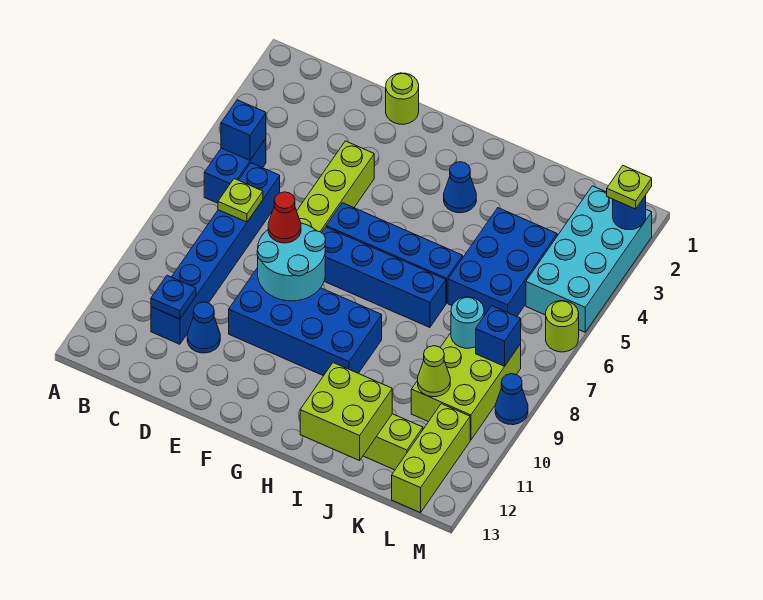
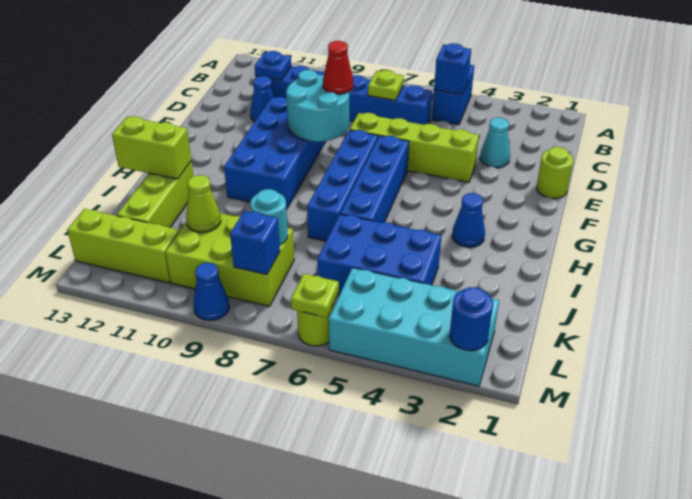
blue 1x2 brick [204,139,266,203] -> blue 1x2 brick turned to [432,65,474,125]
none -> cyan 1x1 cone [480,118,510,168]
lime 2x2 brick [300,363,392,461] -> lime 1x2 brick [112,116,191,179]
lime 1x1 plate [607,166,652,209] -> lime 1x1 plate moved to [291,274,339,318]

